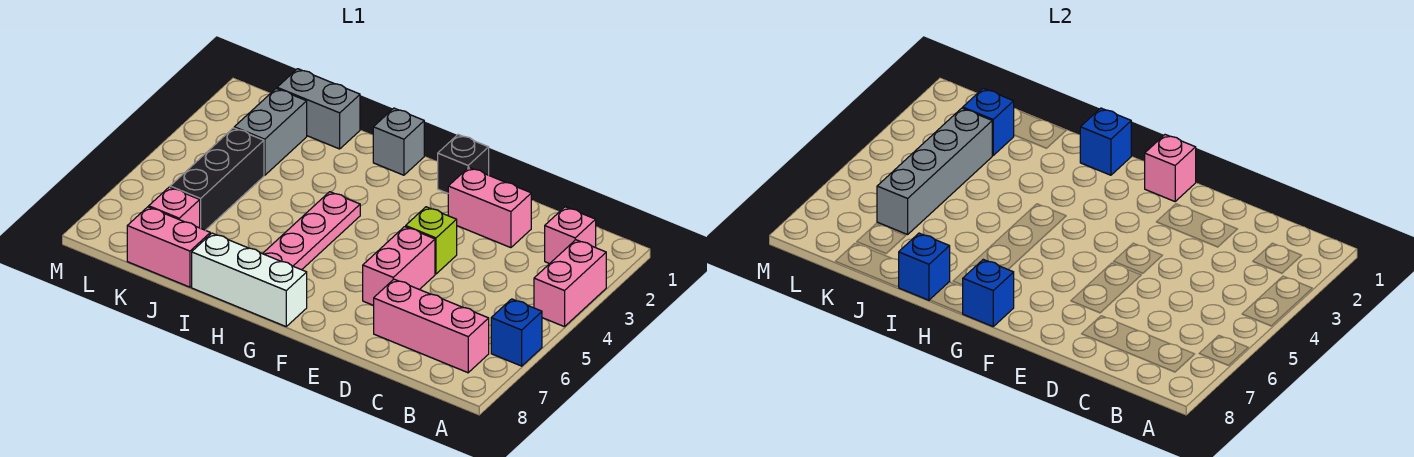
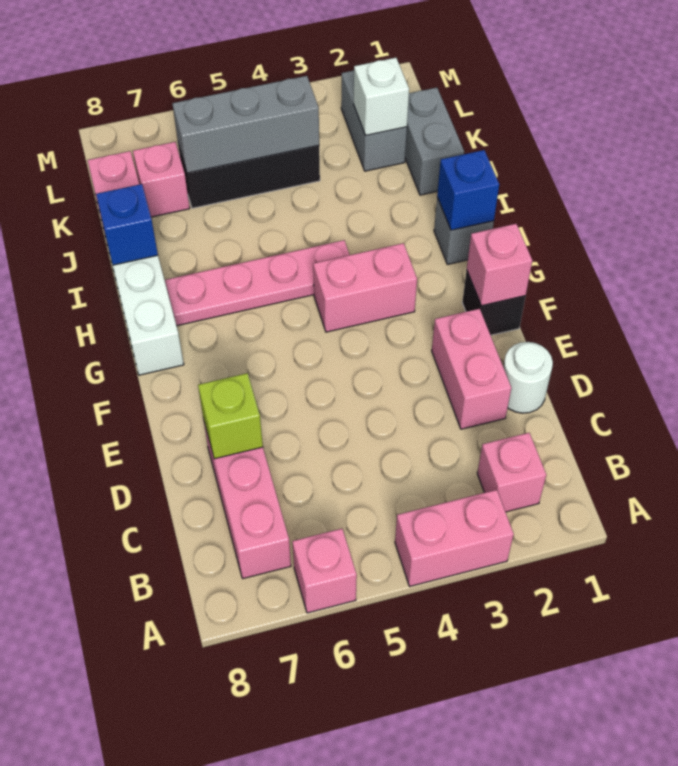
blue 1x1 brick [491,299,542,366] -> pink 1x1 brick [292,529,357,613]
none -> white 1x1 round brick [503,342,553,413]
lime 1x1 brick [406,207,457,274] -> lime 1x1 brick moved to [198,373,263,459]
pink 1x2 brick [363,227,435,306] -> pink 1x2 brick moved to [313,243,417,332]
blue 1x1 brick [962,260,1014,326] -> none
grey 1x2 brick [234,88,307,175] -> grey 1x2 brick turned to [341,71,407,171]
blue 1x1 brick [963,88,1014,155] -> white 1x1 brick [354,58,409,136]
grey 1x4 brick [877,108,993,234] -> grey 1x3 brick [172,76,319,173]

